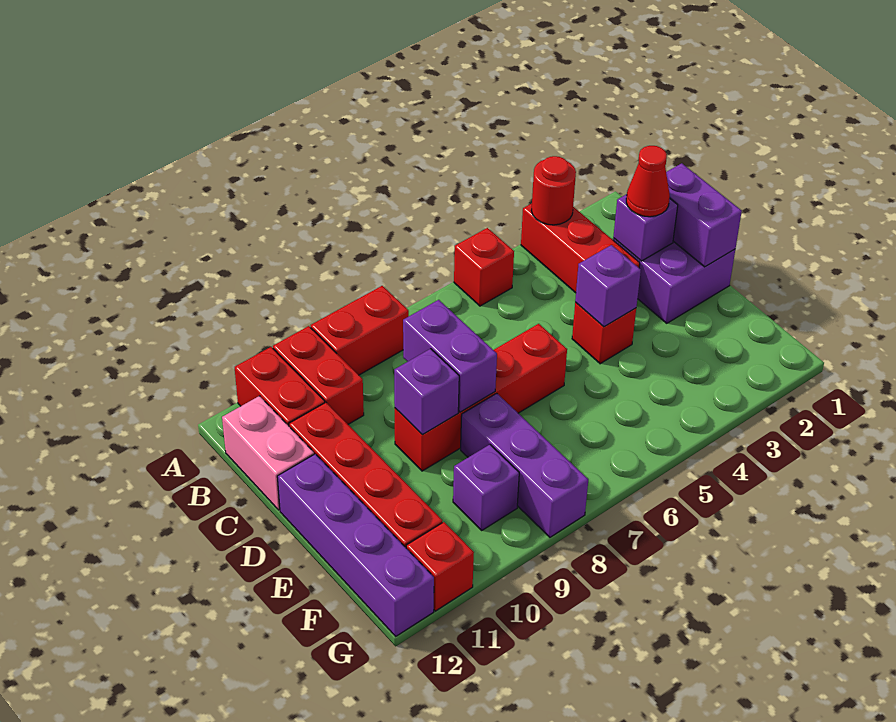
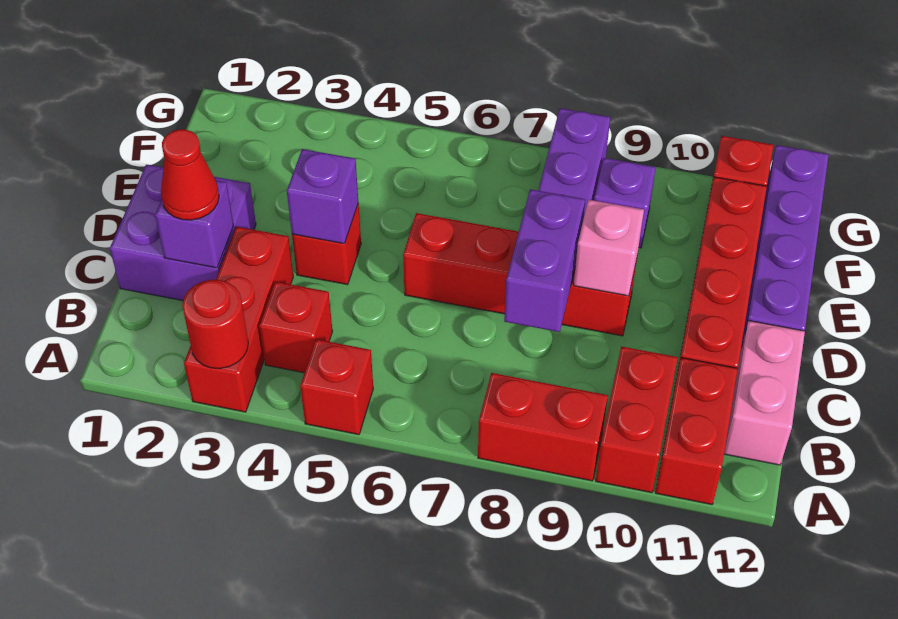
none -> red 1x1 brick [259,282,333,373]
purple 1x2 brick [666,163,742,267] -> none
purple 1x1 brick [394,349,459,435] -> pink 1x1 brick [574,200,644,296]

